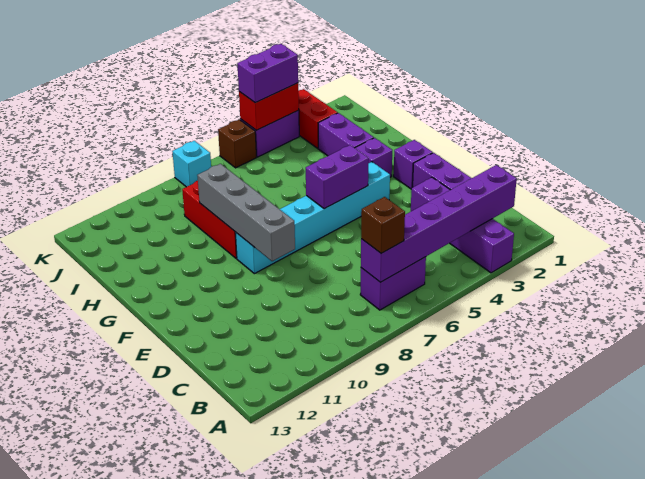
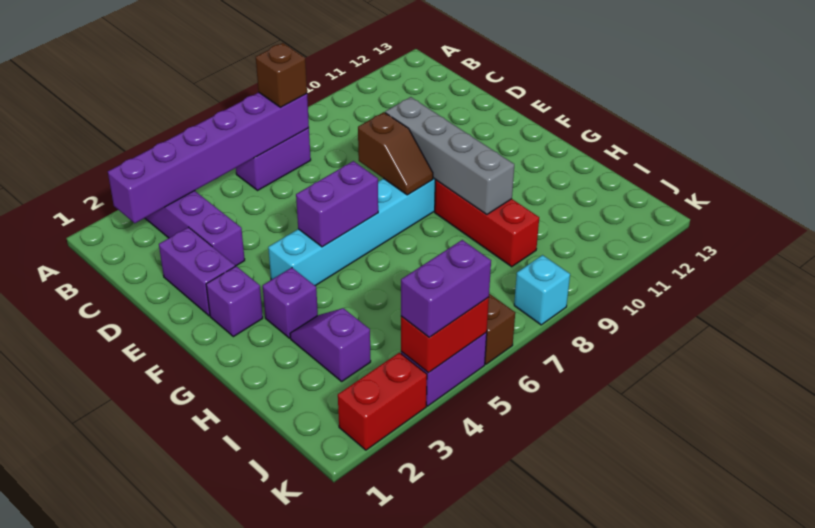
none -> brown 1x2 slope [358,112,433,195]
purple 1x2 brick [318,113,374,156] -> purple 1x2 slope [290,308,371,381]
red 1x2 brick [298,89,338,148] -> red 1x2 brick turned to [338,353,427,450]

